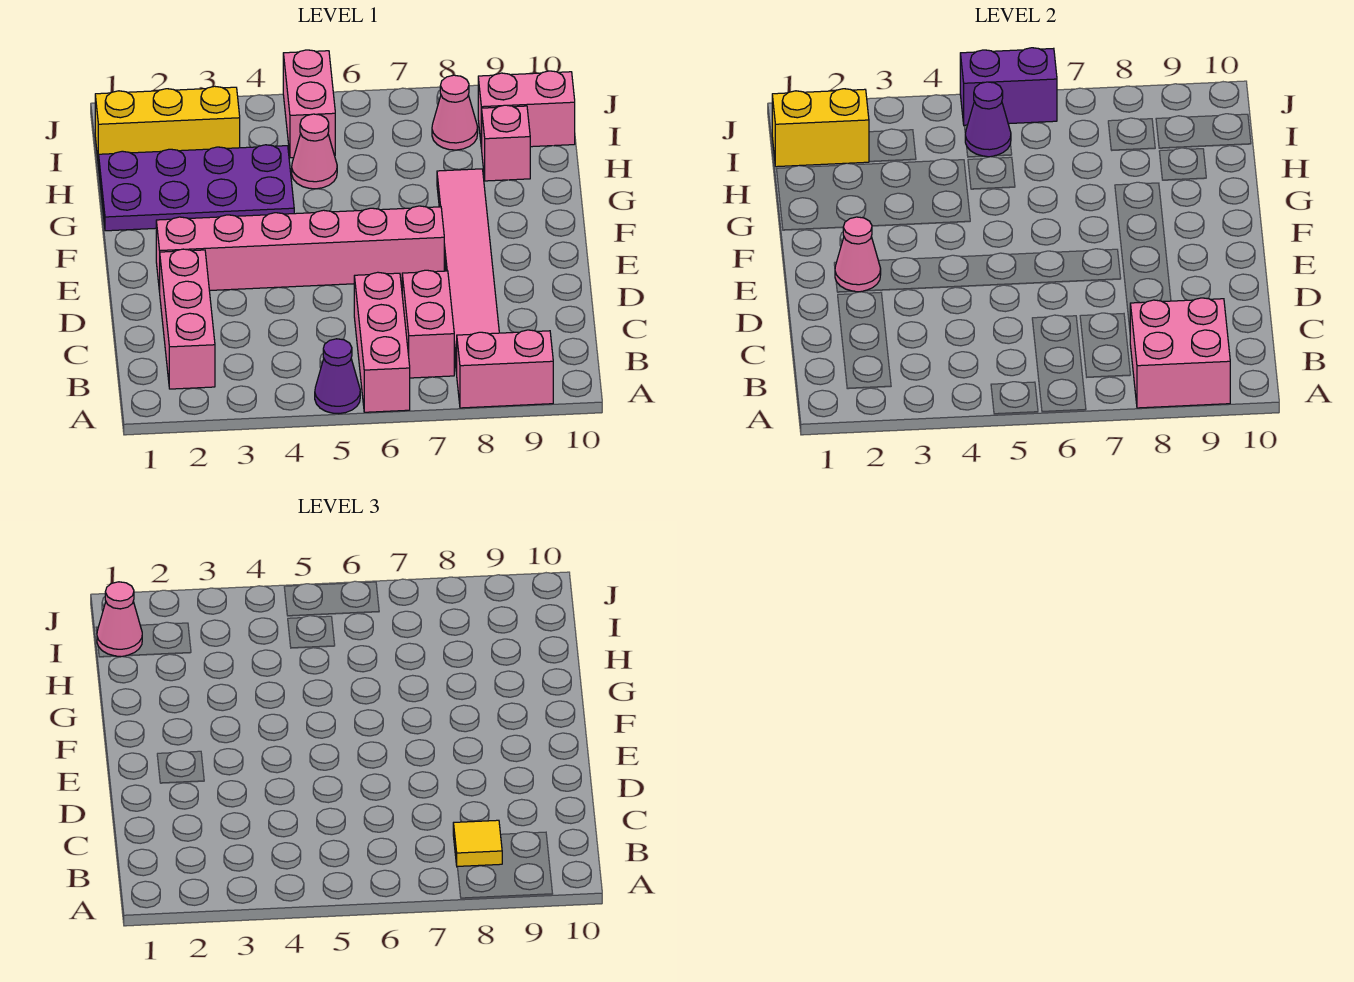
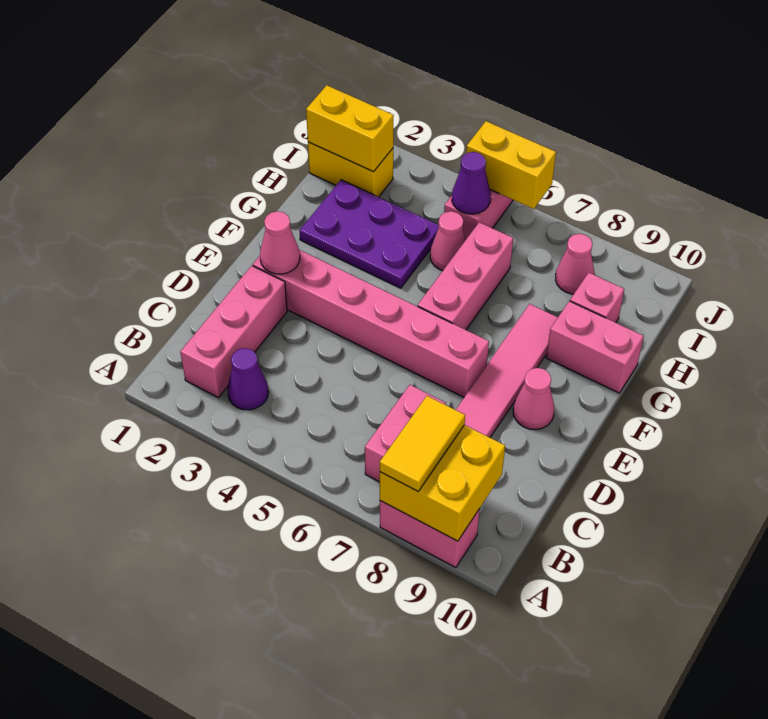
purple 1x1 cone [315,339,360,414] -> purple 1x1 cone moved to [227,348,269,410]
pink 1x3 brick [354,272,410,412] -> pink 1x3 brick moved to [418,222,513,330]
pink 2x2 brick [1130,298,1230,408] -> yellow 2x2 brick [380,425,505,541]
yellow 1x1 tile [453,820,502,866] -> yellow 1x2 tile [380,396,465,491]
purple 2x4 plate [99,145,294,231] -> purple 2x3 plate [299,180,439,288]
yellow 1x3 brick [95,86,240,166] -> yellow 1x2 brick [308,142,393,197]
pink 1x1 cone [97,582,142,657] -> pink 1x1 cone moved to [513,368,554,430]
pink 1x2 brick [478,71,575,149] -> pink 1x2 brick moved to [546,301,644,393]
purple 1x2 brick [960,48,1057,125] -> yellow 1x2 brick [466,121,556,209]

